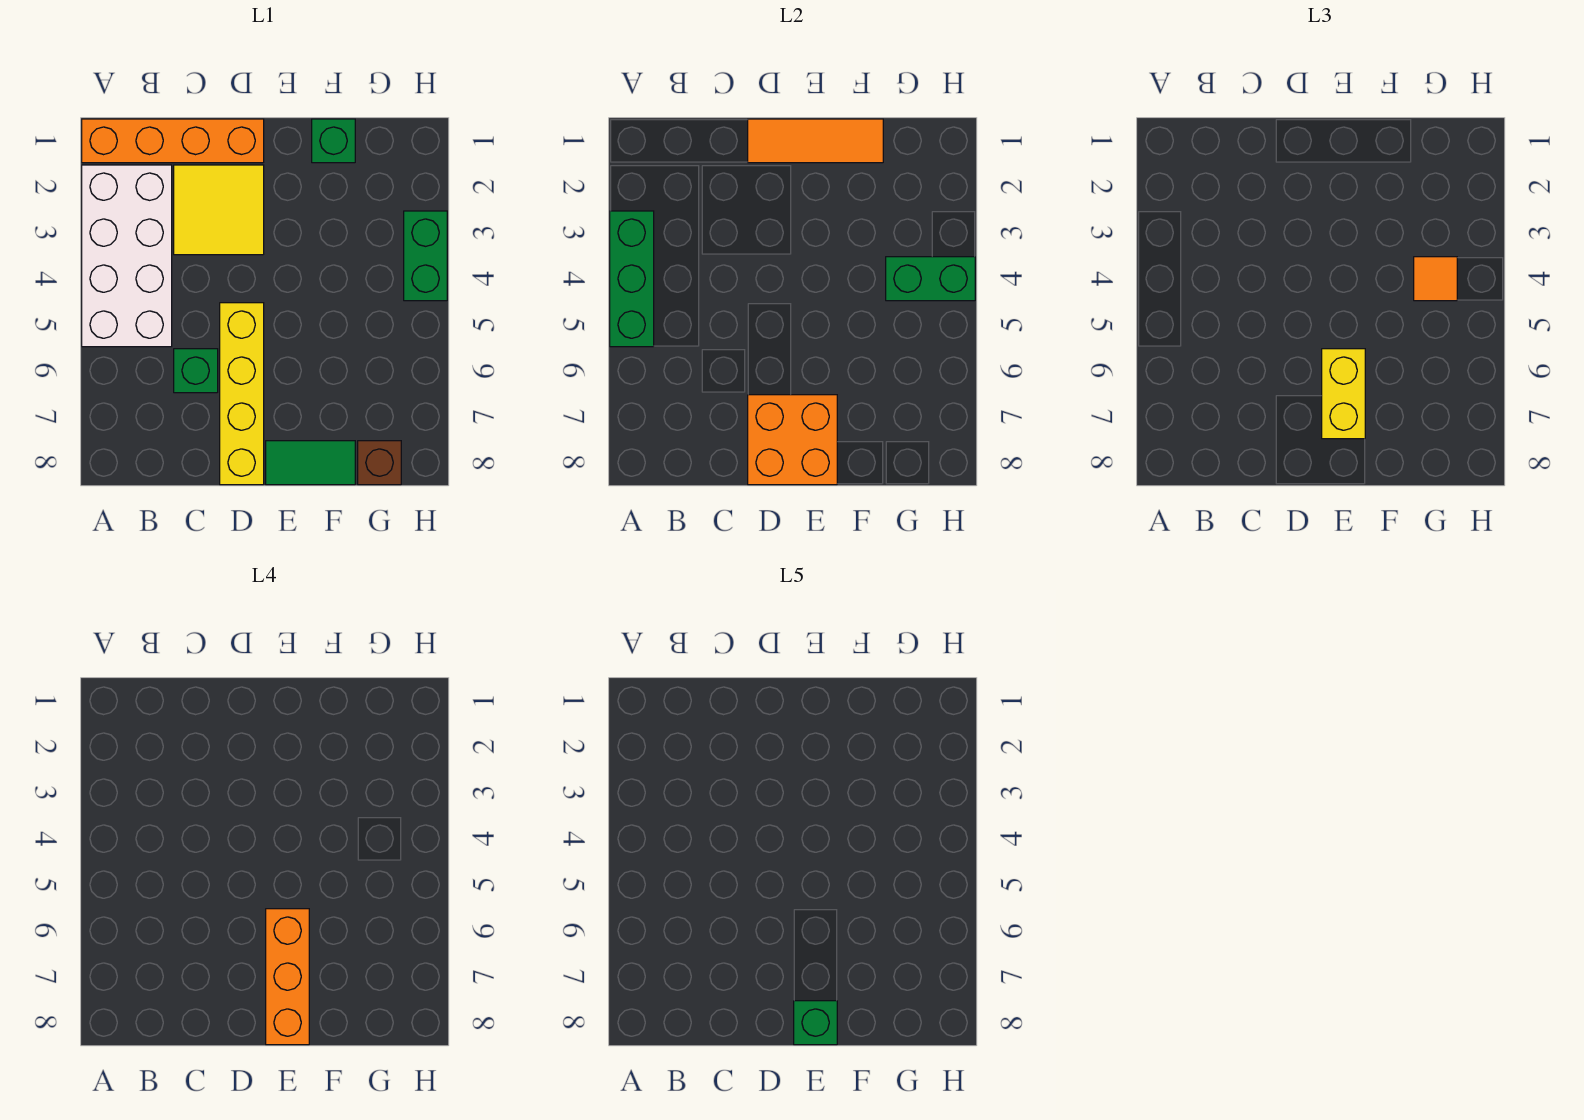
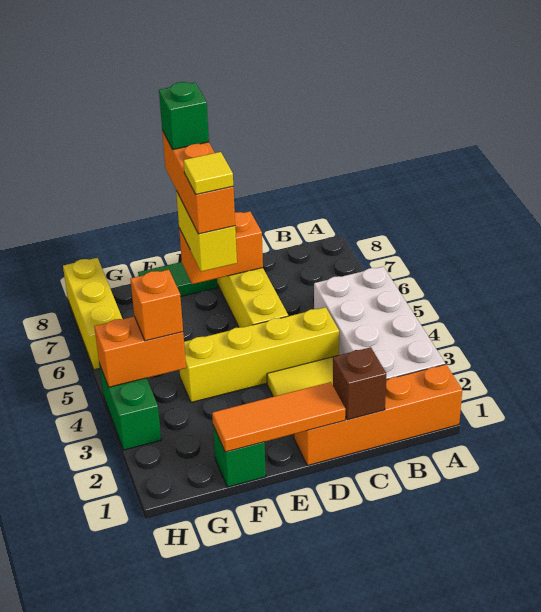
green 1x3 brick [610,211,654,347] -> none
none -> yellow 1x4 brick [180,307,339,402]
green 1x1 brick [174,349,218,393] -> none
orange 2x2 brick [748,395,837,485] -> orange 1x2 brick [179,211,263,284]
none -> yellow 1x1 tile [184,152,233,194]
green 1x2 brick [886,257,975,301] -> orange 1x2 brick [94,317,186,387]
orange 1x1 tile [1414,257,1457,301] -> orange 1x1 brick [130,270,183,341]
brown 1x1 brick [358,441,401,485] -> brown 1x1 brick moved to [333,347,386,420]
none -> yellow 1x3 brick [63,258,122,370]

